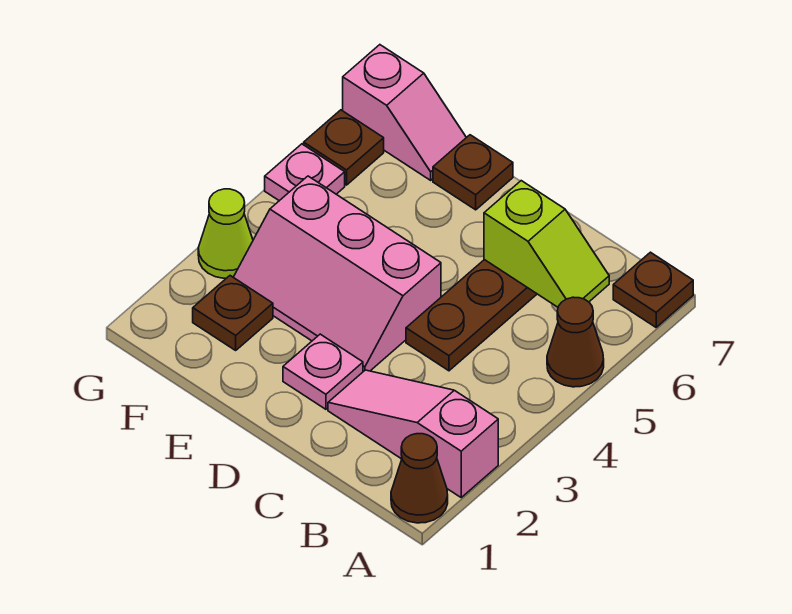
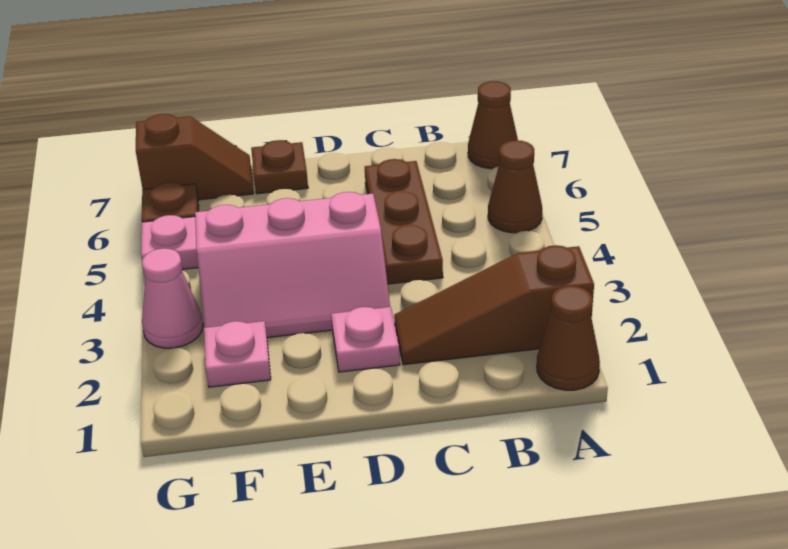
pink 1x3 slope [328,370,498,497] -> brown 1x3 slope [394,245,594,365]
brown 1x1 plate [613,252,693,327] -> brown 1x1 cone [468,81,518,169]
lime 1x2 slope [484,181,609,307] -> none
brown 1x1 plate [193,276,273,350] -> pink 1x1 plate [204,321,271,387]
pink 1x2 slope [343,45,466,180] -> brown 1x2 slope [136,114,253,200]
lime 1x1 cone [198,189,253,278] -> pink 1x1 cone [142,248,203,348]

